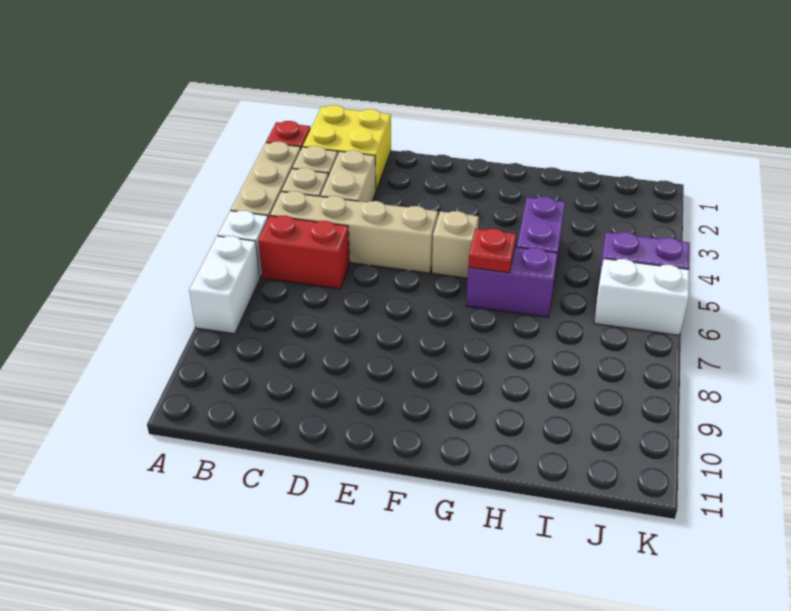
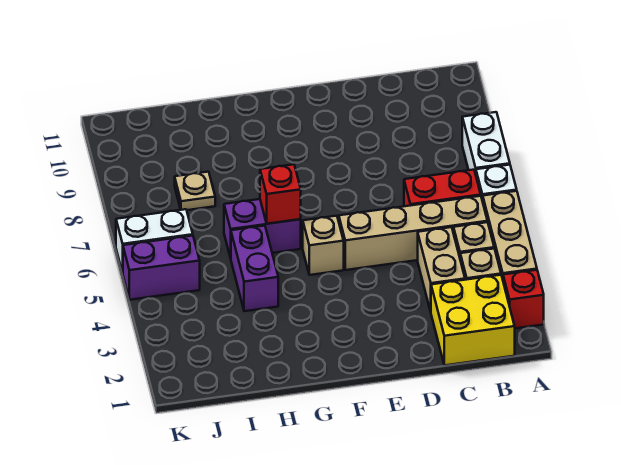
red 1x1 plate [468,229,516,273] -> red 1x1 brick [260,164,301,224]
none -> tan 1x1 plate [175,172,215,210]

